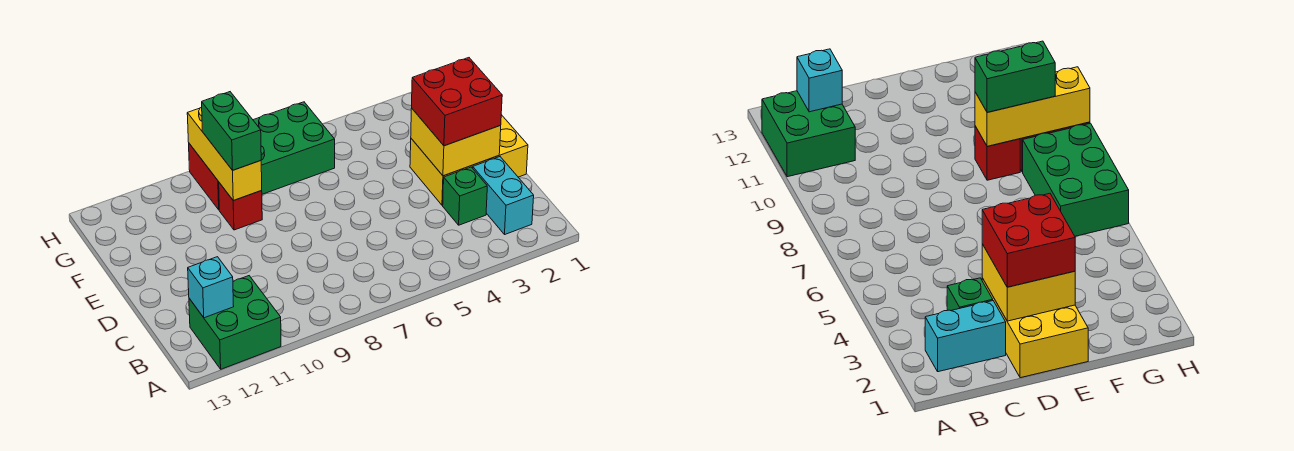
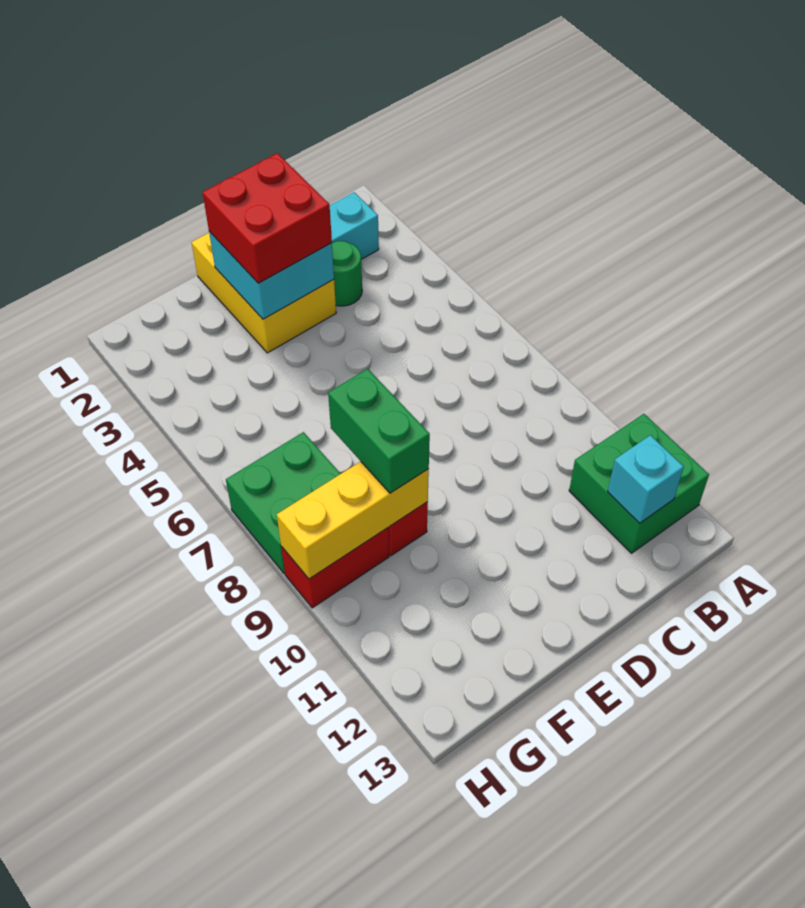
green 1x1 brick [443,167,487,225] -> green 1x1 round brick [332,241,362,306]
yellow 2x2 brick [411,108,501,176] -> cyan 2x2 brick [209,231,334,319]
green 1x2 brick [202,92,261,170] -> green 1x2 brick turned to [328,369,430,493]
green 2x3 brick [253,102,335,194] -> green 2x2 brick [226,432,340,574]

